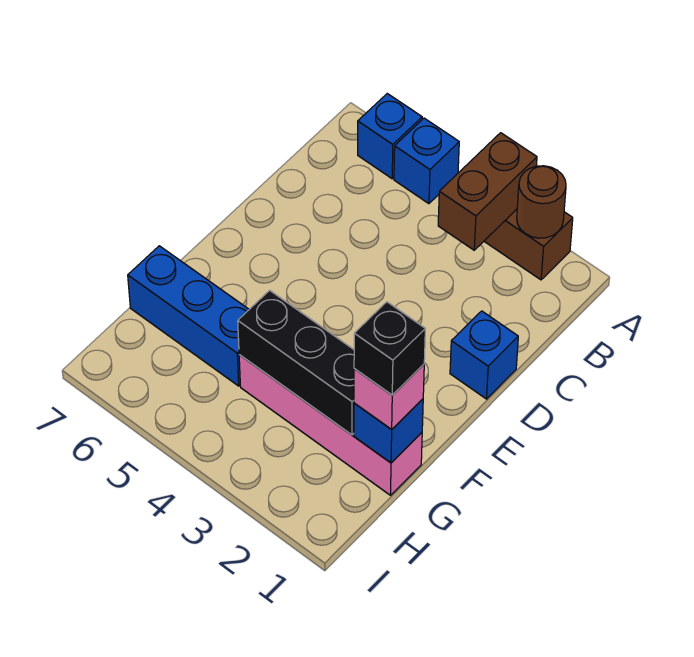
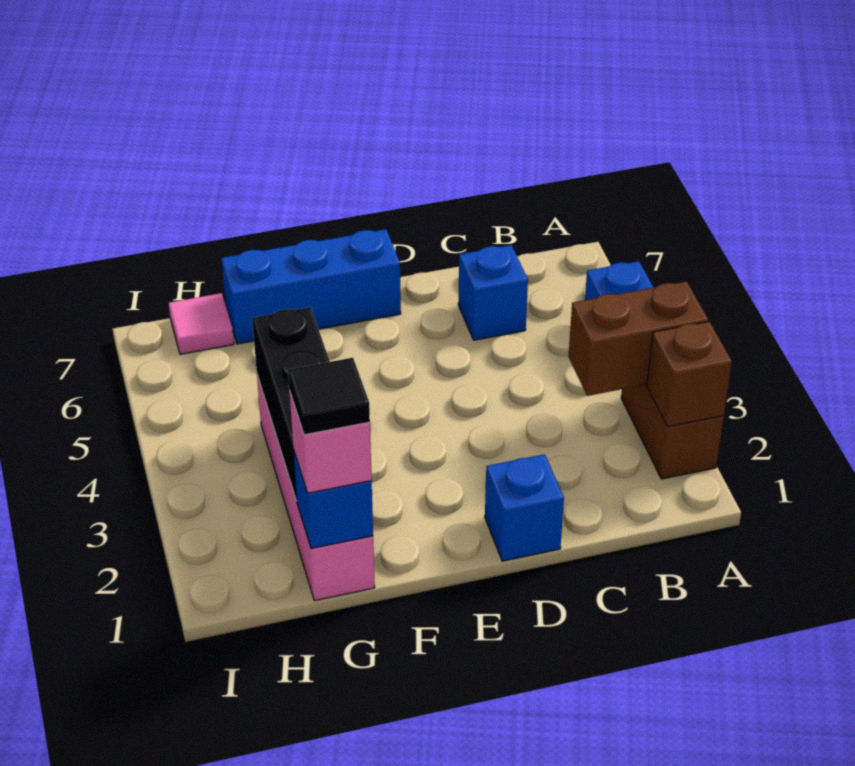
brown 1x1 round brick [517,166,566,238] -> brown 1x1 brick [647,322,732,427]
blue 1x1 brick [358,94,422,179] -> blue 1x1 brick moved to [458,245,528,340]
black 1x1 brick [354,302,425,395] -> black 1x1 tile [288,358,370,435]
blue 1x3 brick [128,246,249,386] -> blue 1x3 brick turned to [221,229,401,344]
none -> pink 1x1 tile [169,293,234,354]

